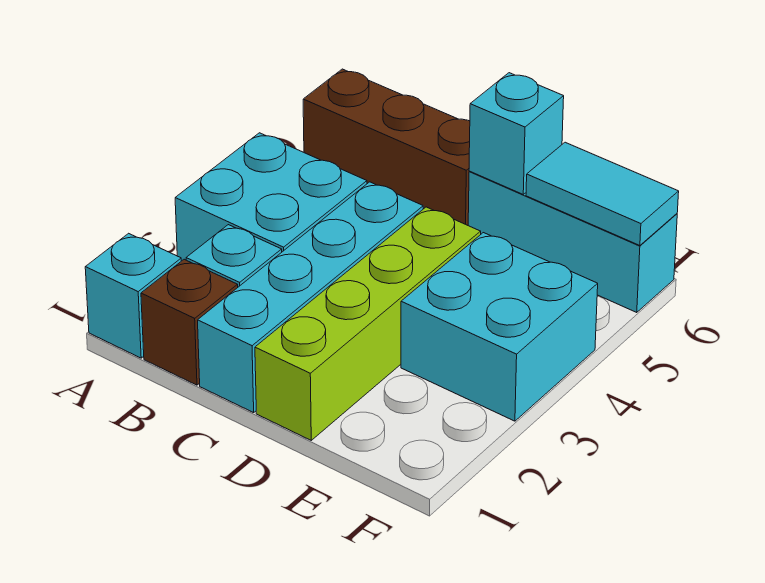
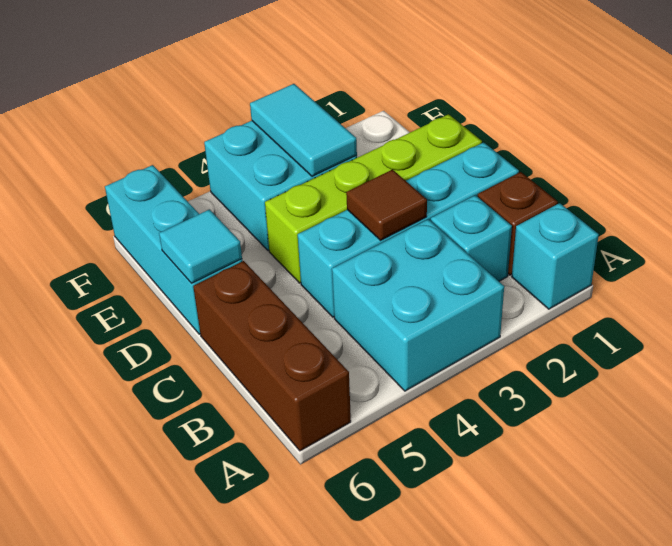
none -> brown 1x1 tile [346,170,427,240]
cyan 1x1 brick [469,73,564,194] -> cyan 1x1 tile [159,209,242,283]
cyan 1x2 tile [526,142,679,246] -> cyan 1x2 tile moved to [250,84,357,176]

